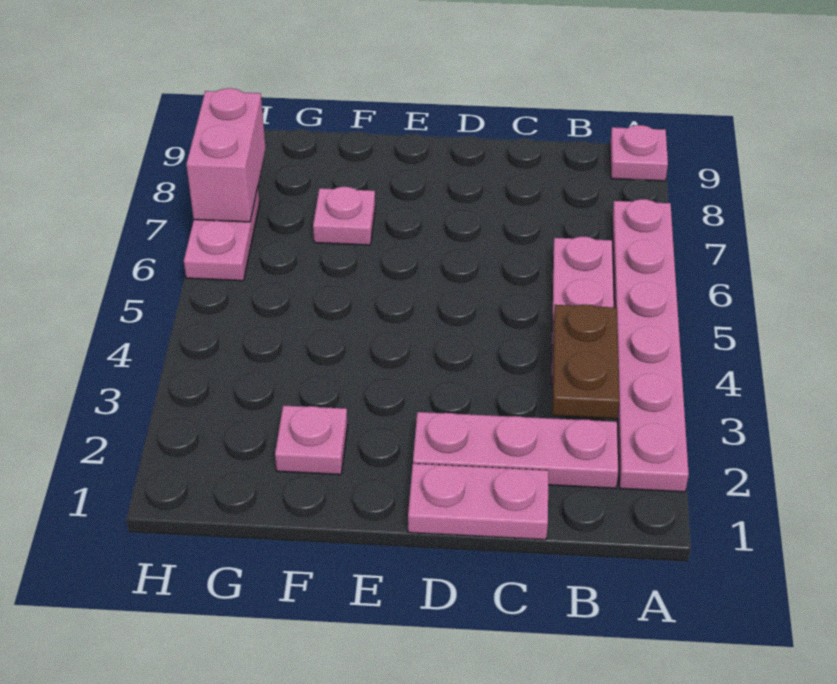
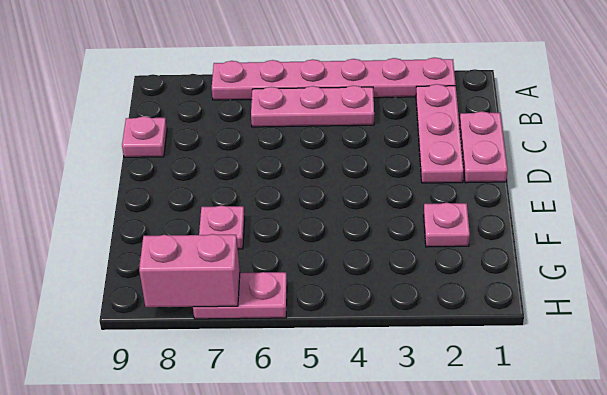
pink 1x1 plate [610,125,668,181] -> pink 1x1 plate moved to [122,116,167,157]
brown 1x2 plate [552,304,619,419] -> none

